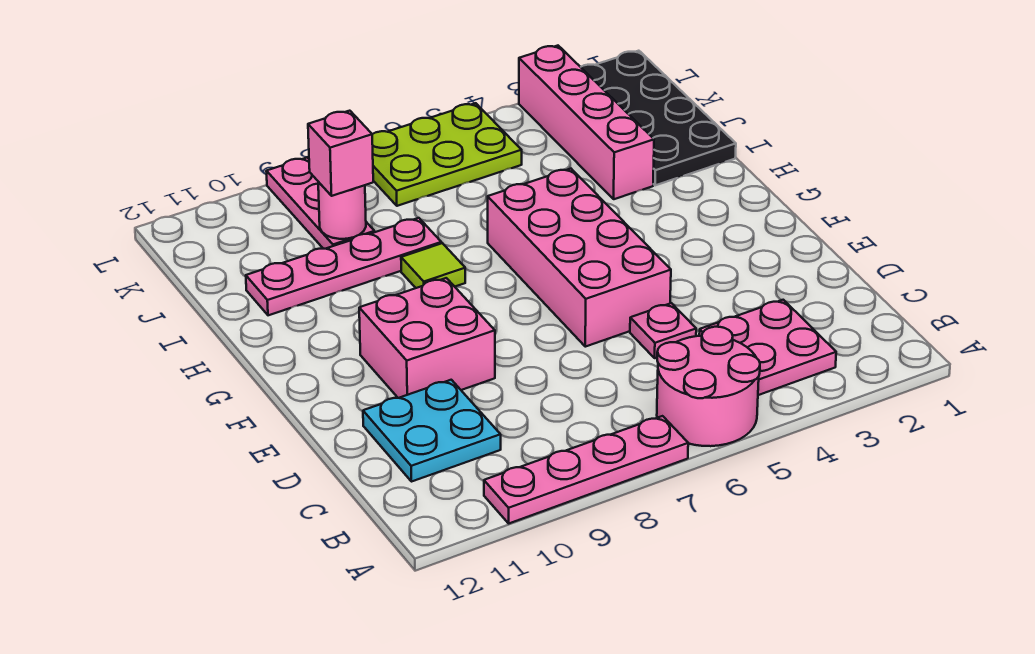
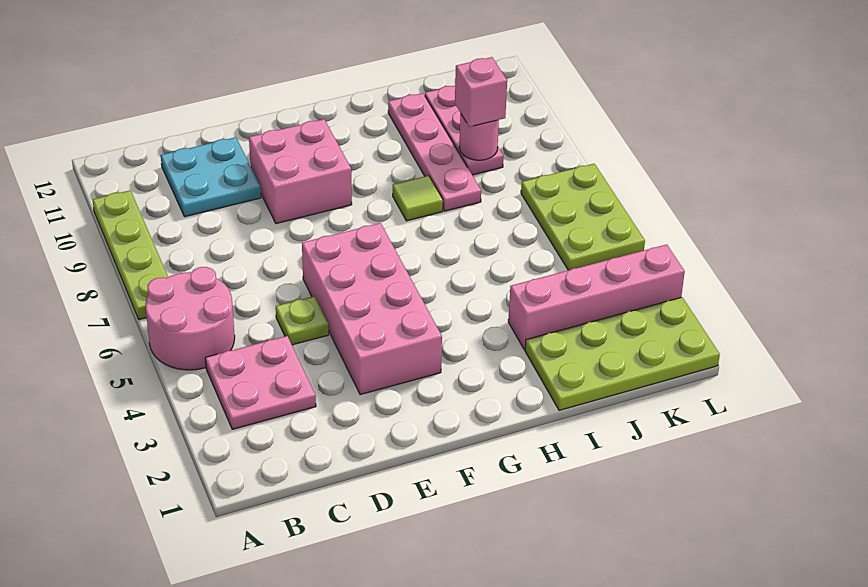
pink 1x4 plate [484,416,688,523] -> lime 1x4 plate [93,191,168,320]
pink 1x1 plate [630,303,696,358] -> lime 1x1 plate [276,296,329,345]
pink 2x4 brick [488,169,671,347] -> pink 2x4 brick turned to [302,223,442,395]
black 2x4 plate [581,51,736,185] -> lime 2x4 plate [525,297,720,410]
pink 1x3 plate [266,158,374,249] -> pink 1x3 plate turned to [425,86,503,175]

